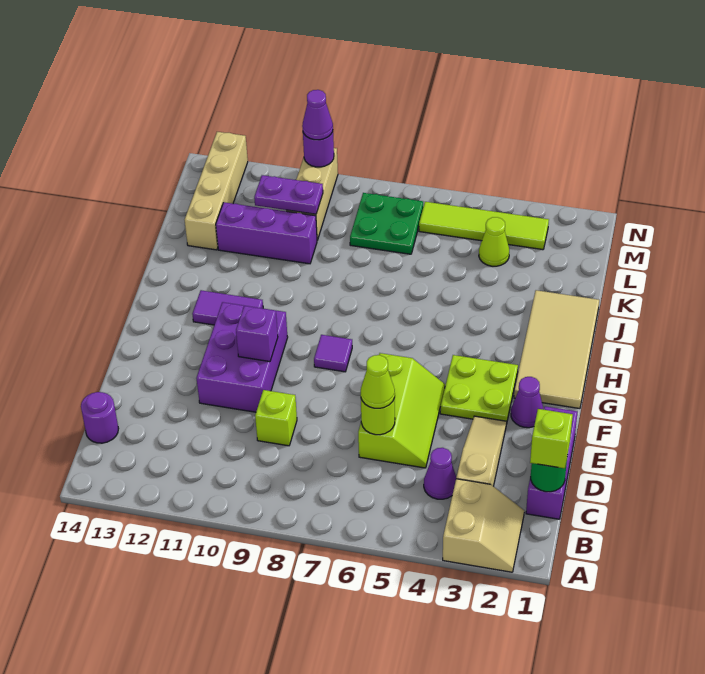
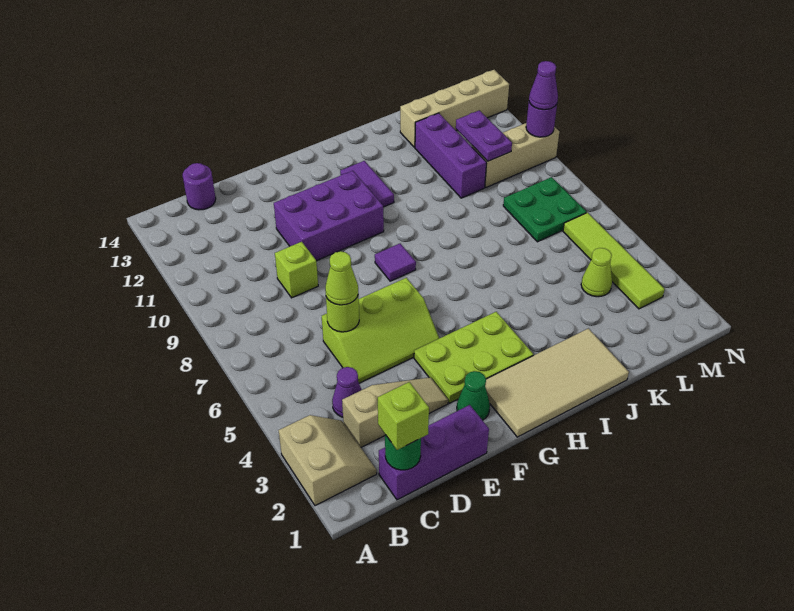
tan 2x2 slope [443,479,524,572] -> tan 2x2 slope turned to [279,415,377,506]
purple 1x1 cone [511,377,544,428] -> green 1x1 cone [457,371,490,420]
lime 2x2 plate [440,355,518,421] -> lime 2x3 plate [414,312,533,403]
purple 1x1 brick [236,306,278,362] -> none

